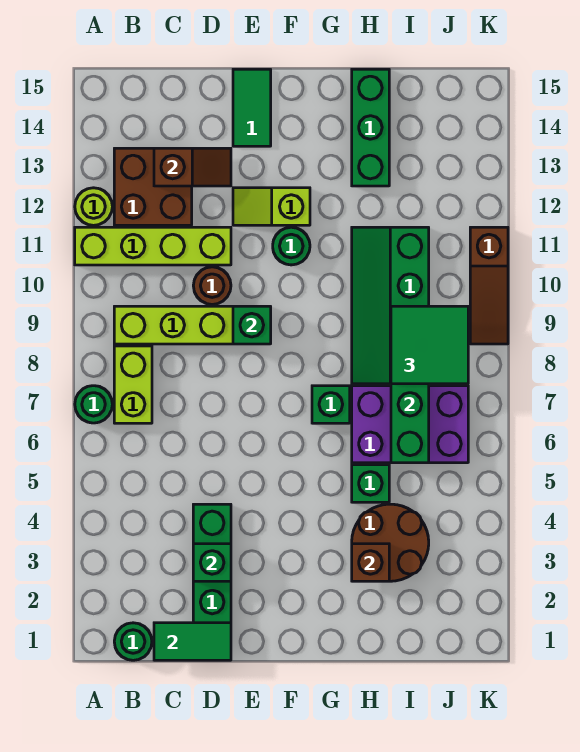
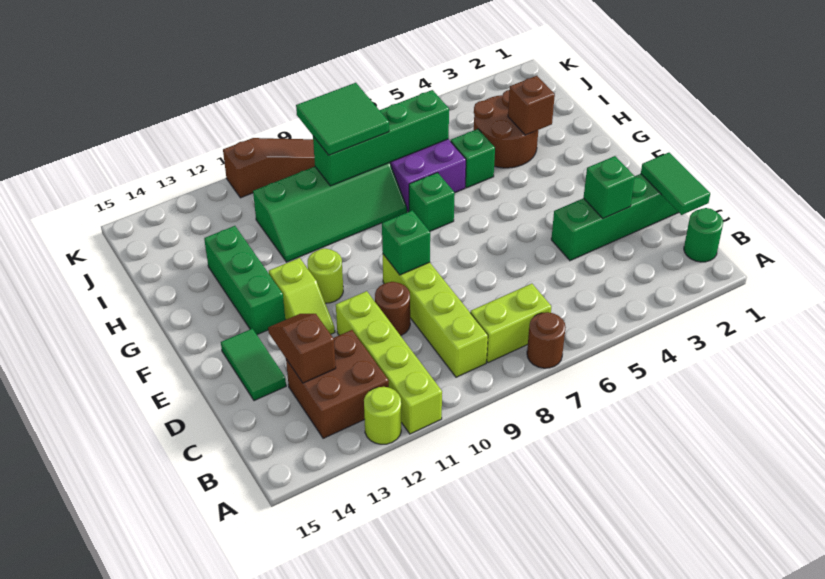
green 1x1 round brick [75,386,112,423] -> brown 1x1 round brick [527,312,566,368]
green 1x2 tile [233,69,271,146] -> green 1x2 tile turned to [221,329,286,401]
green 1x1 round brick [273,227,310,265] -> lime 1x1 round brick [308,248,343,303]
green 1x3 brick [352,69,389,186] -> green 1x3 brick turned to [204,226,285,335]

